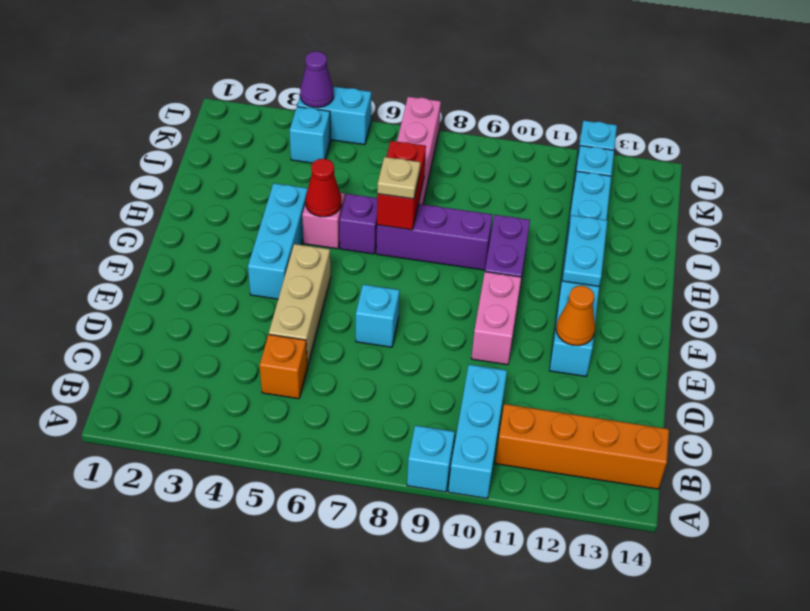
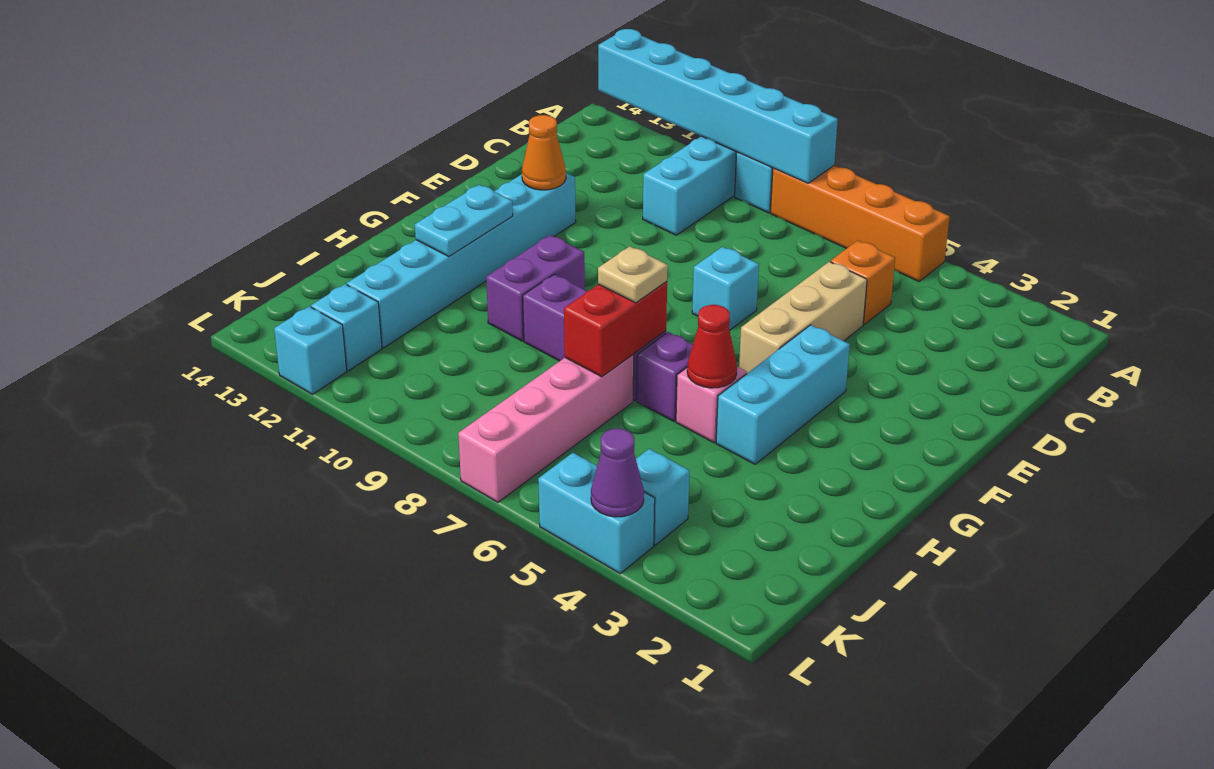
none -> cyan 1x6 brick [598,29,838,183]
orange 1x4 brick [495,404,669,489] -> orange 1x4 brick moved to [770,166,950,281]
pink 1x2 brick [471,272,521,365] -> none

